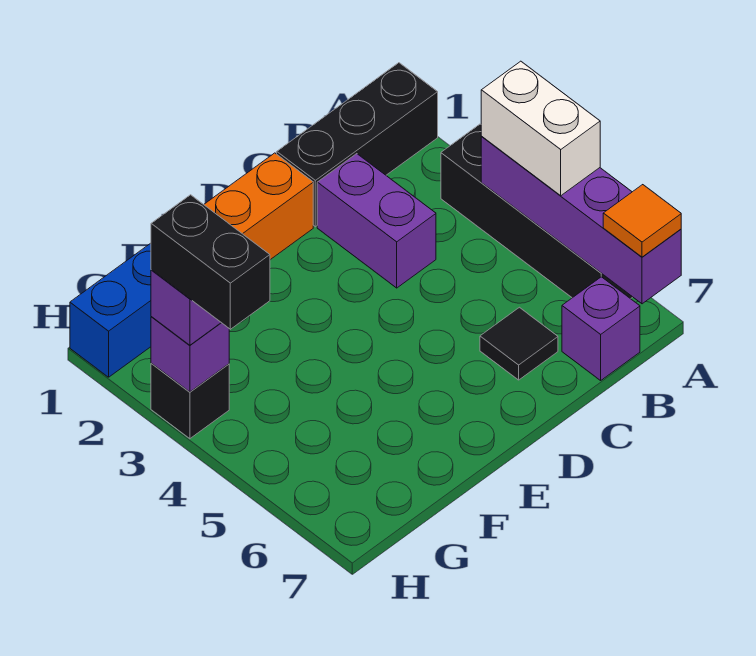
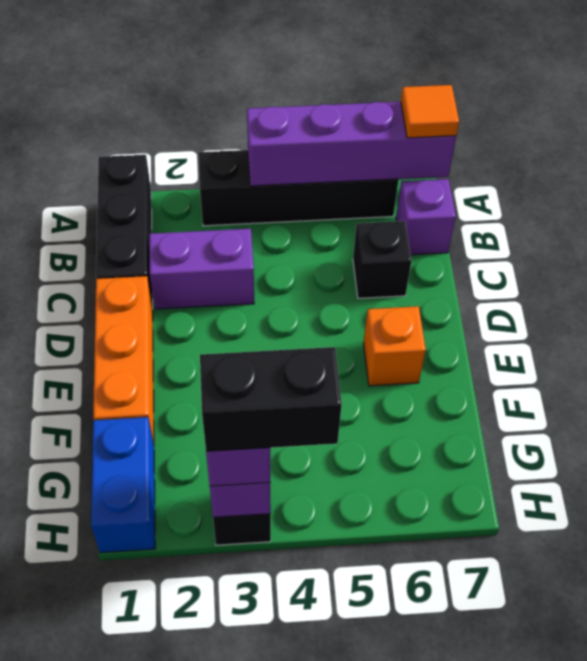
white 1x2 brick [481,61,600,196] -> none
black 1x1 tile [480,307,558,380] -> black 1x1 brick [353,221,411,298]
none -> orange 1x1 brick [363,306,426,386]

